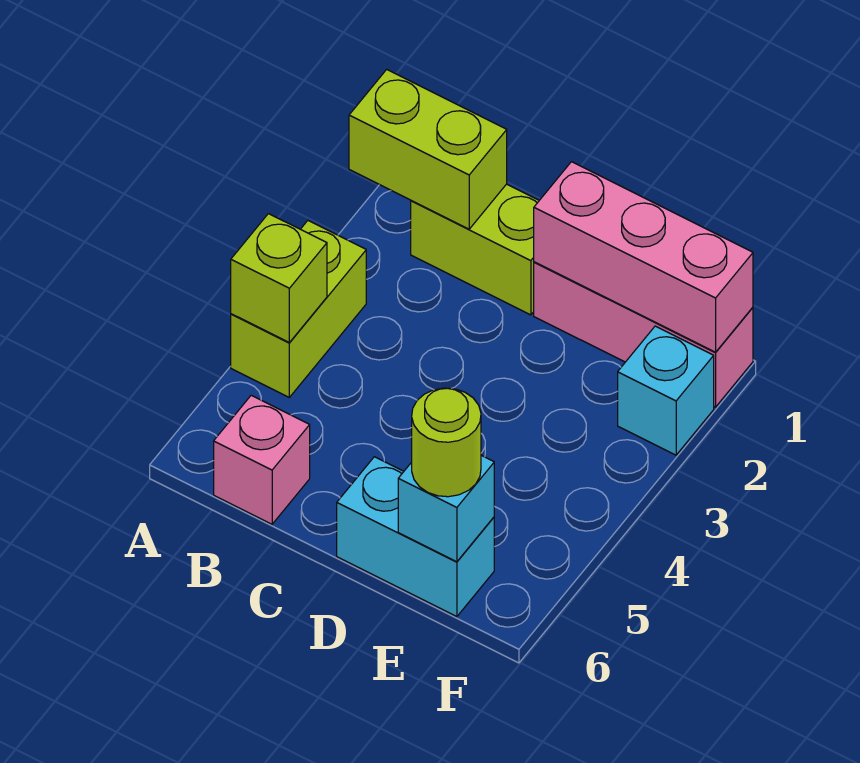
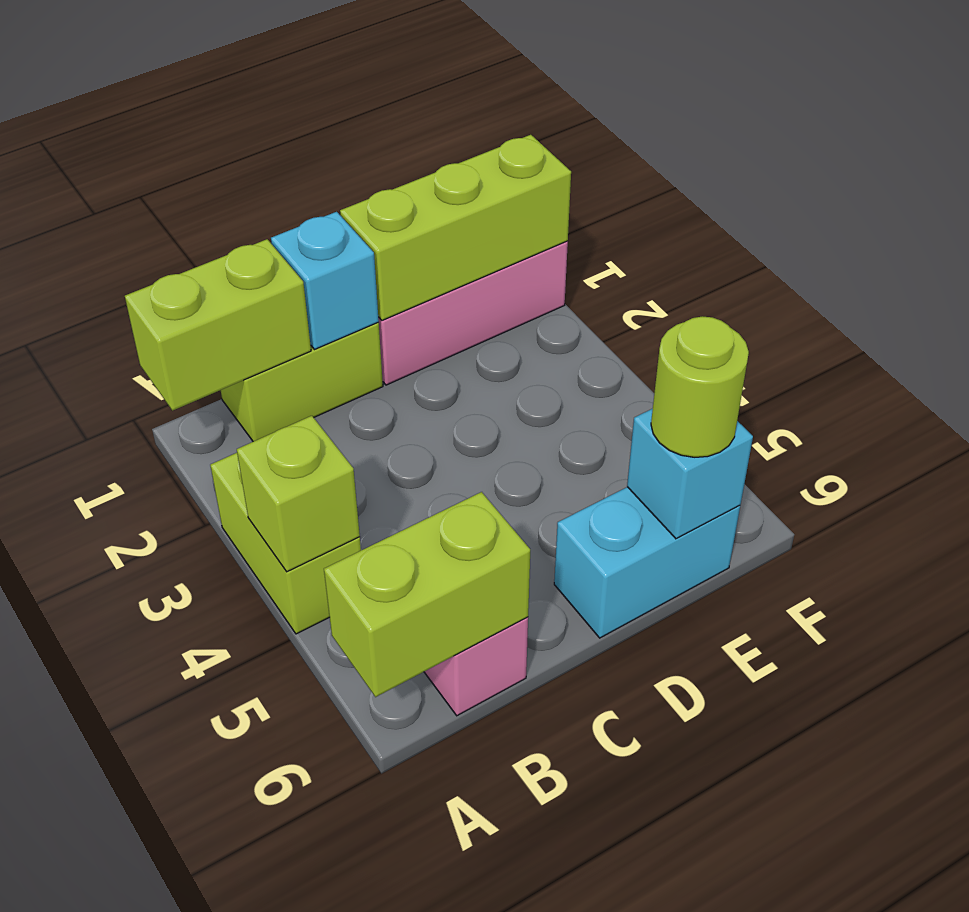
none -> lime 1x2 brick [324,492,530,697]
pink 1x3 brick [534,162,753,352] -> lime 1x3 brick [340,135,571,320]
cyan 1x1 brick [618,326,714,455] -> cyan 1x1 brick moved to [271,212,379,350]

